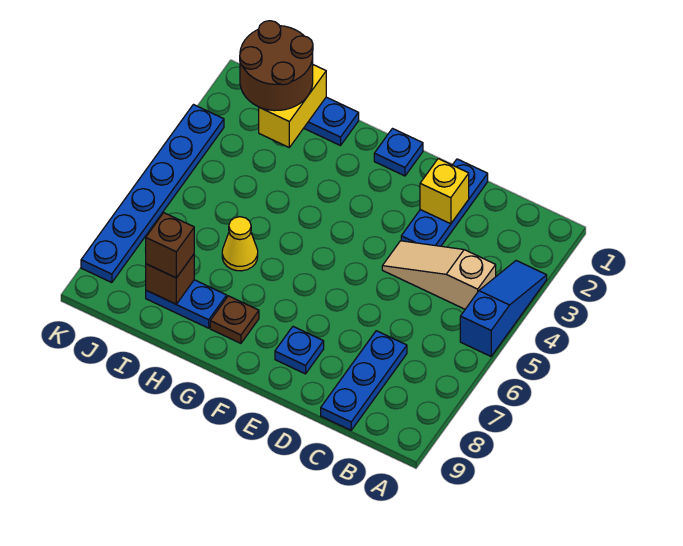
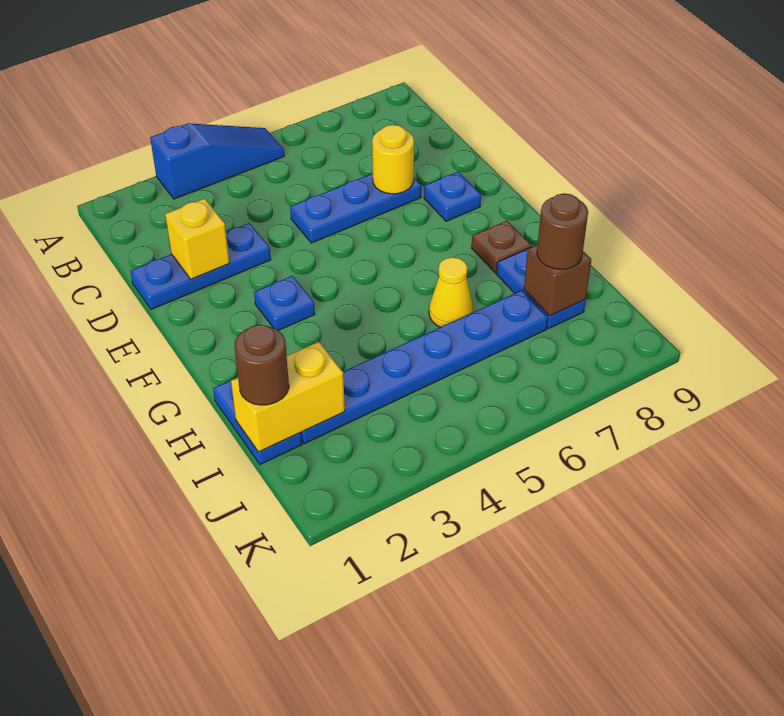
blue 1x3 slope [460,261,547,356] -> blue 1x3 slope turned to [150,123,284,199]
tan 1x3 slope [382,241,496,309] -> none
blue 1x3 plate [321,331,407,430] -> blue 1x3 plate moved to [290,173,421,243]
none -> yellow 1x1 round brick [372,125,414,194]
blue 1x1 plate [374,129,423,176] -> blue 1x1 plate moved to [254,276,315,330]
brown 2x2 round brick [240,21,313,111] -> brown 1x1 round brick [235,325,289,405]
brown 1x1 brick [146,213,194,278] -> brown 1x1 round brick [537,193,588,269]
blue 1x6 plate [81,105,224,283] -> blue 1x6 plate moved to [301,290,548,444]

